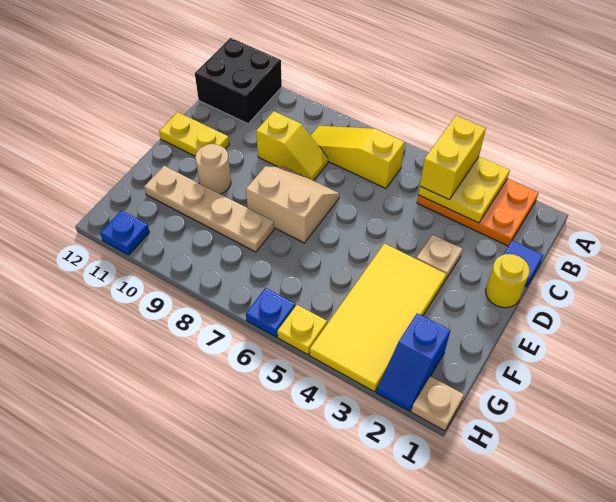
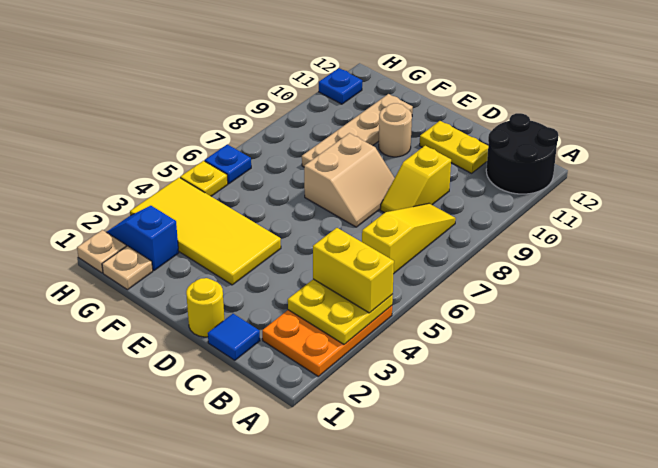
black 2x2 brick [195,38,282,124] -> black 2x2 round brick [486,113,558,194]
tan 1x1 plate [416,234,462,280] -> tan 1x1 plate moved to [102,246,153,290]
yellow 1x2 plate [159,112,229,156] -> yellow 1x2 plate turned to [420,121,488,173]

